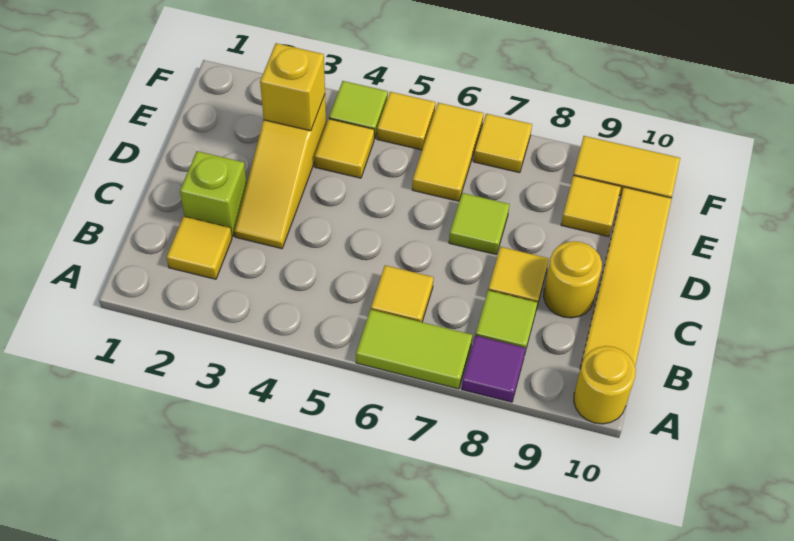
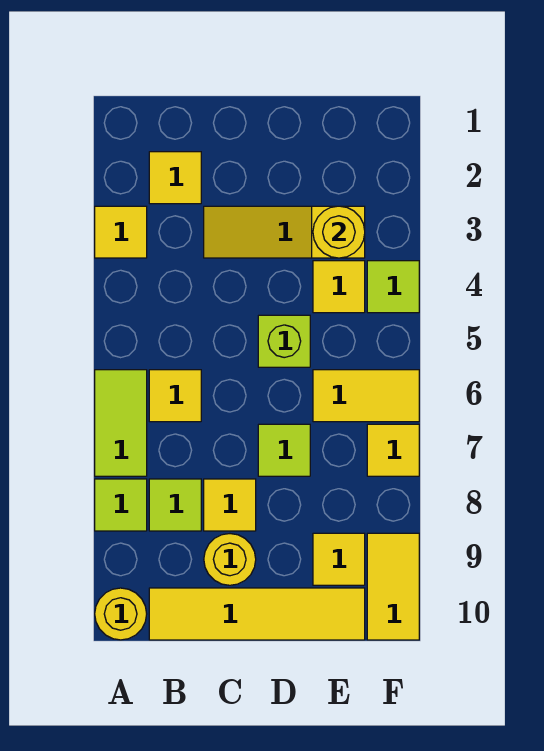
purple 1x1 tile [462,335,526,402] -> lime 1x1 tile [95,479,147,531]
lime 1x1 brick [180,151,247,237] -> lime 1x1 brick moved to [258,315,310,367]
yellow 1x1 brick [260,43,325,131] -> yellow 1x1 round brick [313,206,365,258]
yellow 1x1 tile [377,92,435,150] -> yellow 1x1 tile moved to [95,206,147,258]

